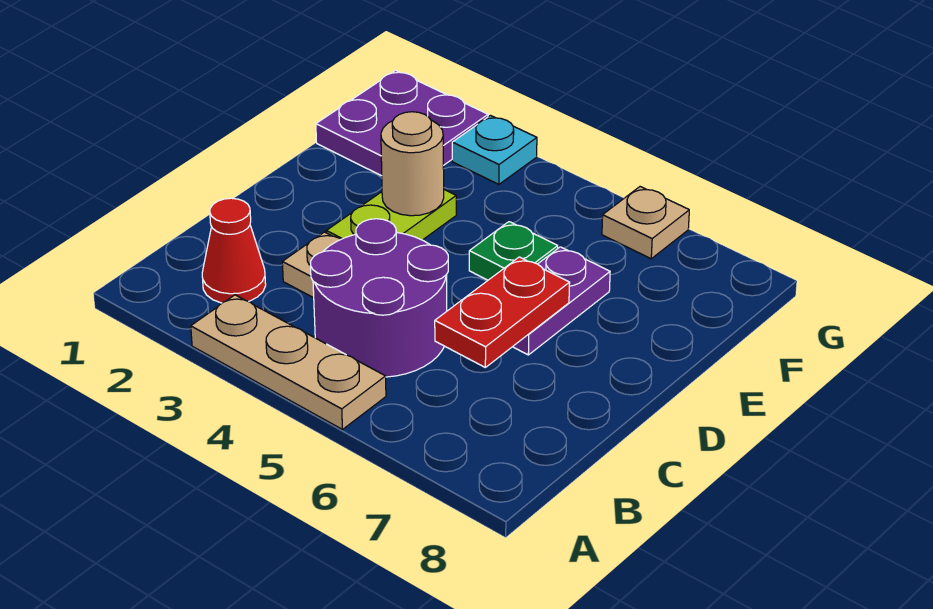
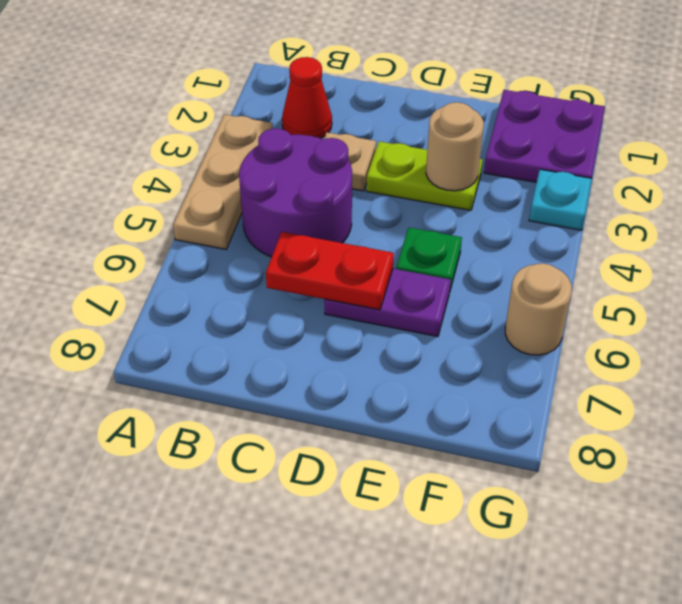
tan 1x1 plate [602,187,689,259] -> tan 1x1 round brick [505,263,572,355]

